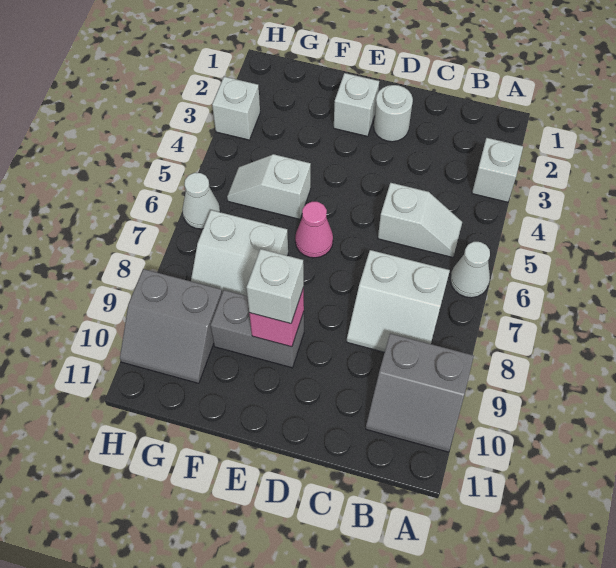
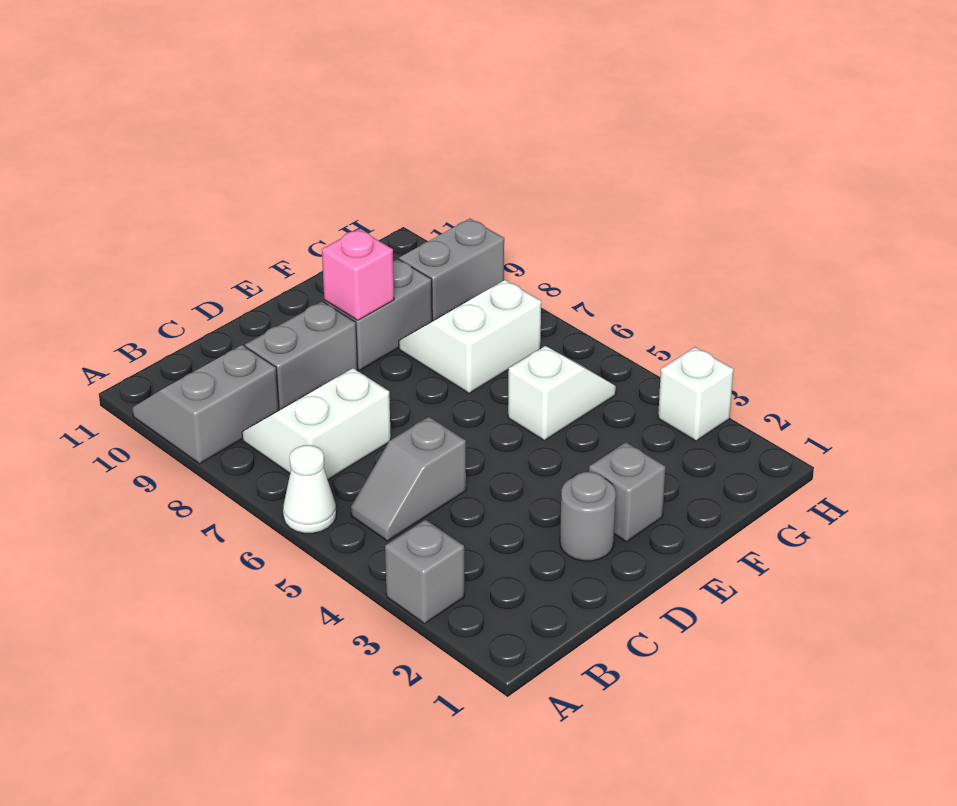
white 1x1 brick [472,138,523,202] -> grey 1x1 brick [385,520,464,624]
white 1x2 slope [378,183,462,257] -> grey 1x2 slope [351,417,466,541]
none -> grey 1x2 brick [245,301,358,410]
white 1x1 round brick [374,85,413,142] -> grey 1x1 round brick [560,472,616,561]
white 1x1 brick [334,73,379,136] -> grey 1x1 brick [589,442,665,542]
pink 1x1 cone [295,202,333,258] -> none
white 1x1 brick [247,249,304,324] -> none
white 1x1 cone [182,173,220,229] -> none

